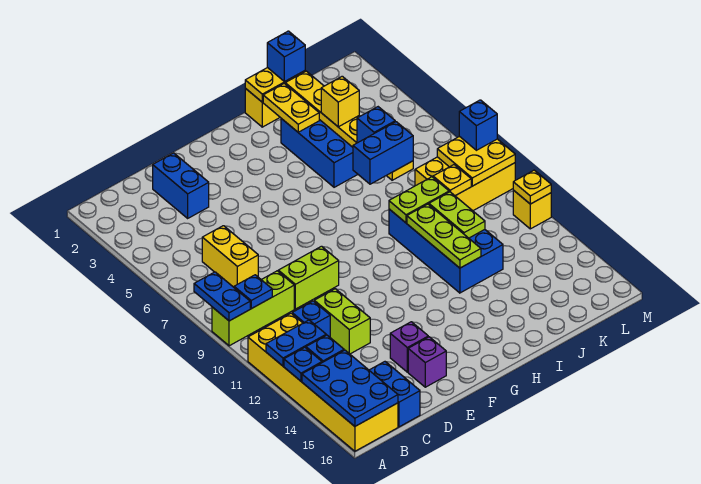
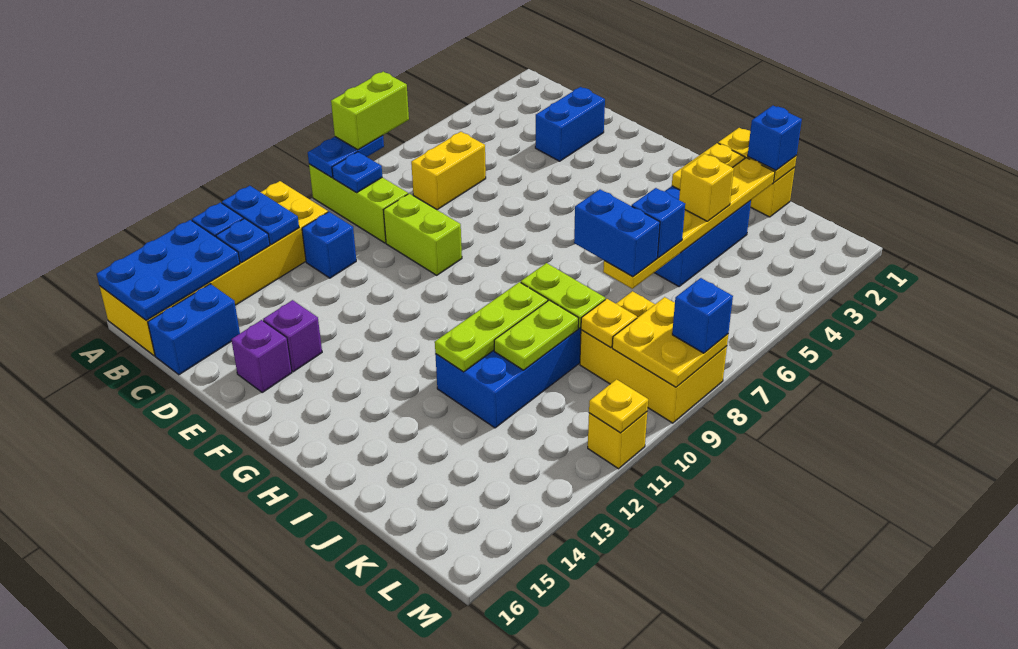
lime 1x2 brick [314,289,370,354] -> lime 1x2 brick moved to [331,72,409,150]

